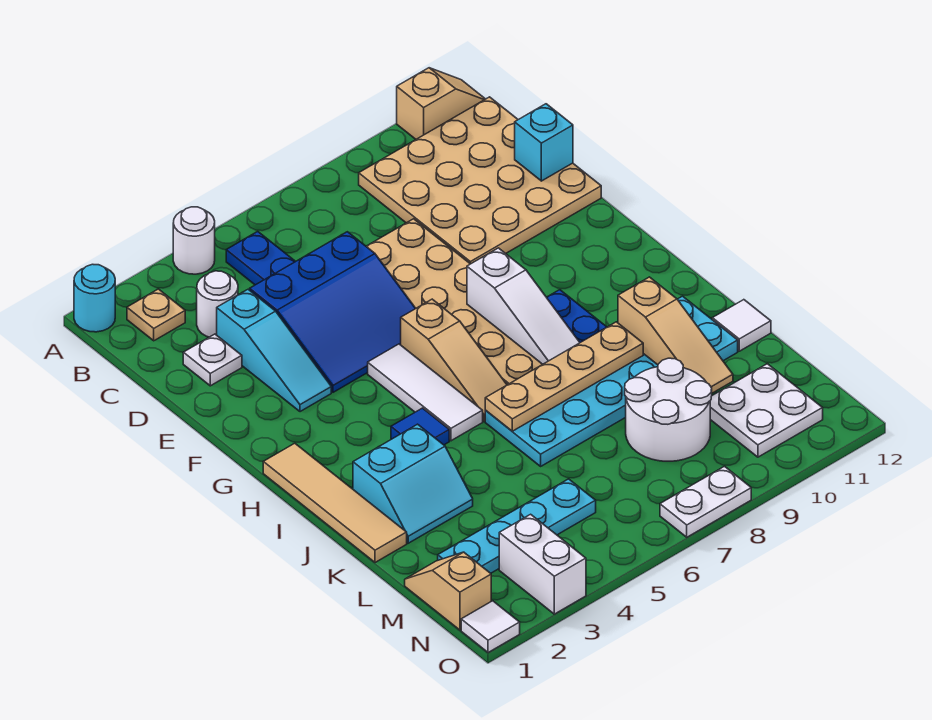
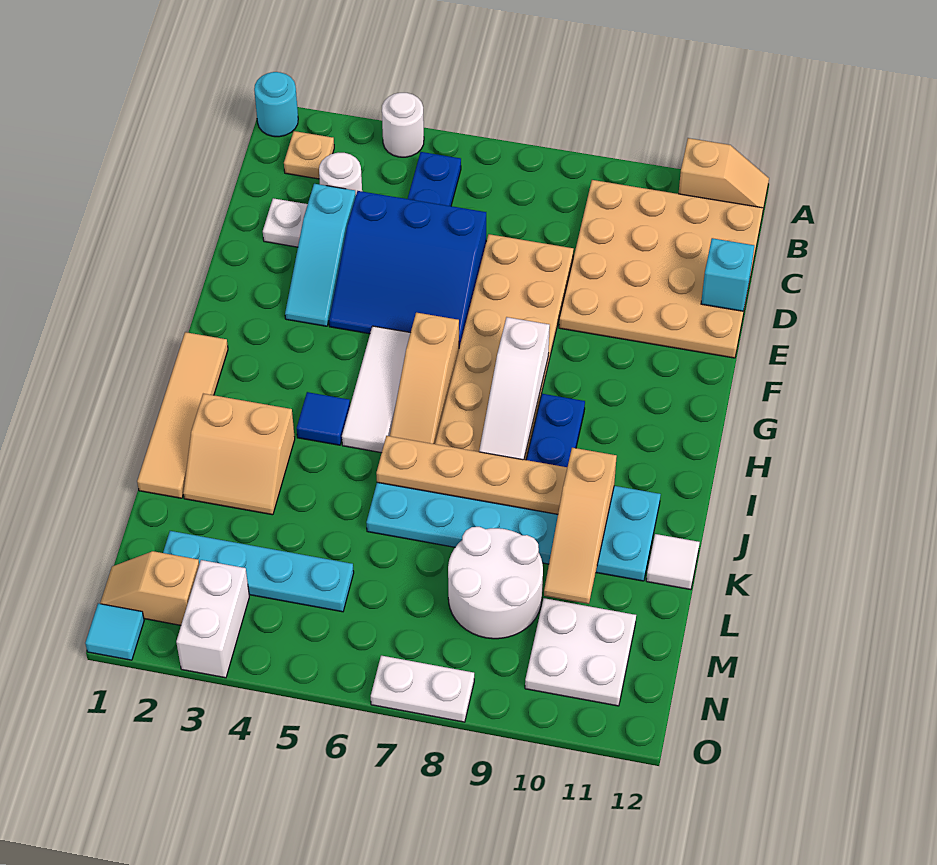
cyan 2x2 slope [353,424,473,543] -> tan 2x2 slope [183,394,295,515]
tan 1x2 slope [405,552,491,630] -> tan 1x2 slope turned to [100,551,199,625]
white 1x1 tile [461,601,520,653] -> cyan 1x1 tile [85,603,144,660]

